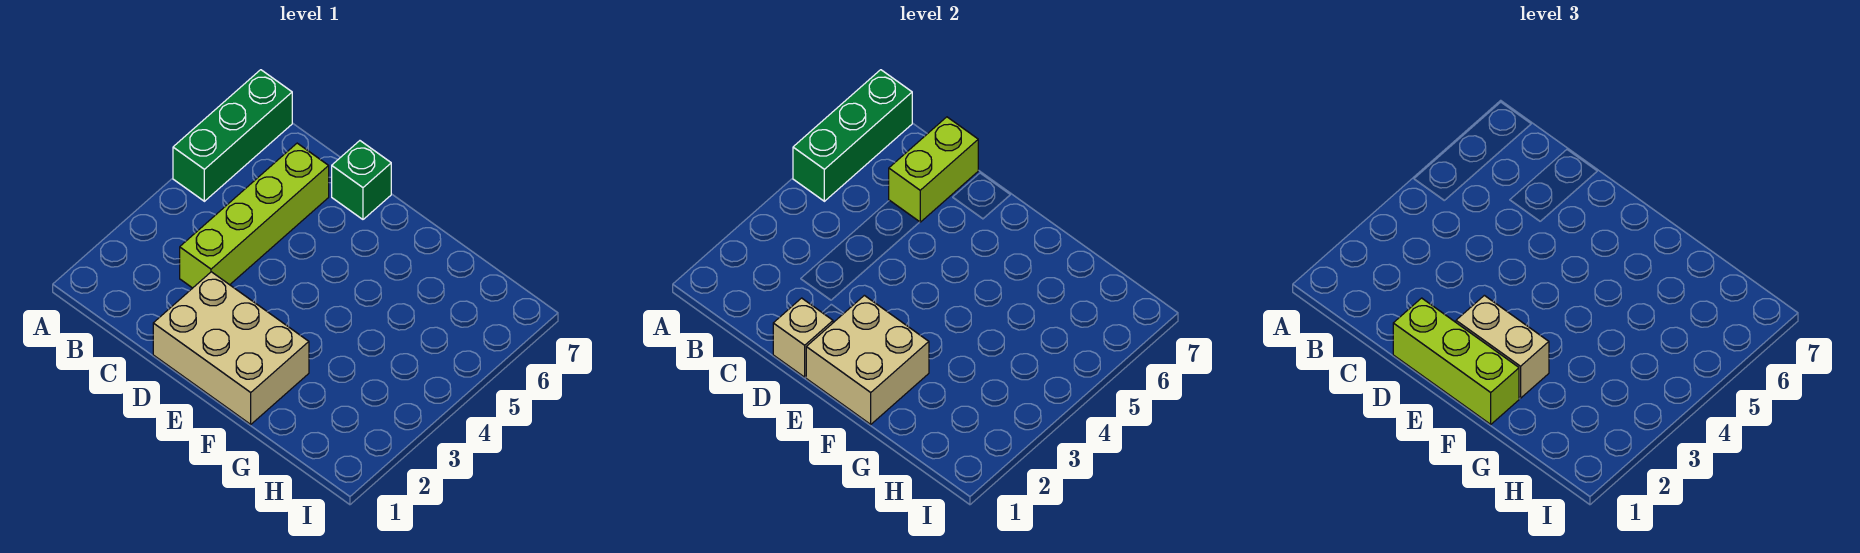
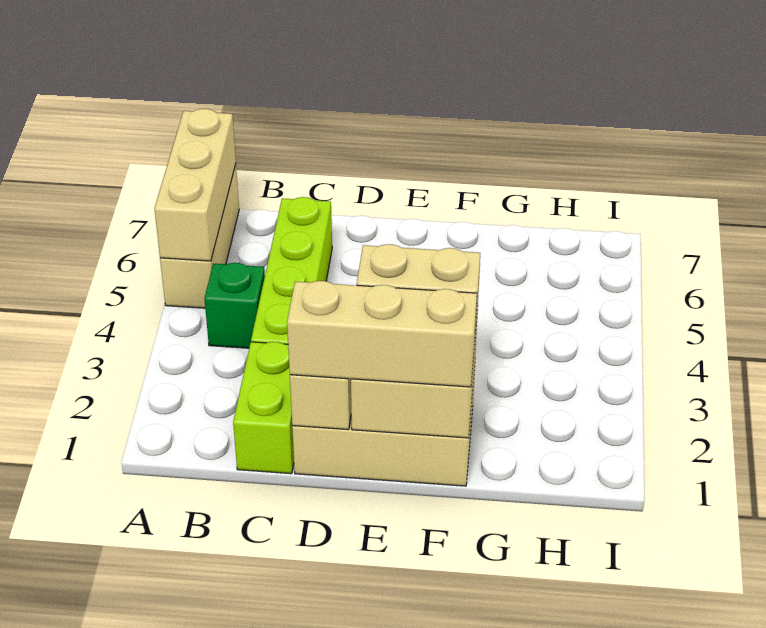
green 1x3 brick [173,70,292,201] -> tan 1x3 brick [160,164,239,308]
green 1x3 brick [793,70,912,201] -> tan 1x3 brick [154,109,236,261]
lime 1x2 brick [889,117,978,222] -> lime 1x2 brick moved to [233,342,294,474]
lime 1x3 brick [1393,298,1519,424] -> tan 1x3 brick [287,281,477,387]
green 1x1 brick [332,141,391,219] -> green 1x1 brick moved to [204,263,265,348]

